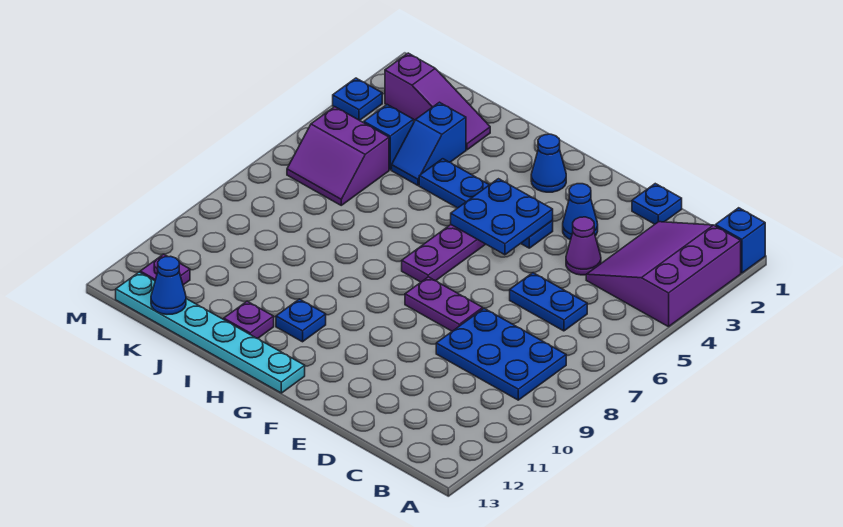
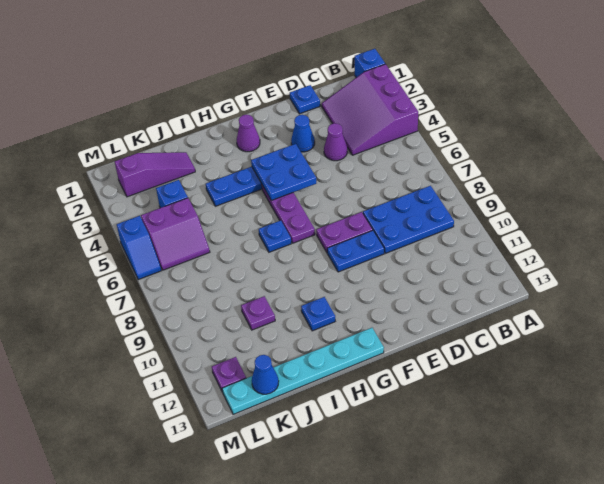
blue 1x2 plate [510,273,587,331] -> blue 1x2 plate moved to [327,230,384,272]
blue 1x1 cone [531,134,566,192] -> purple 1x1 cone [237,115,260,152]
purple 1x1 plate [224,301,274,339] -> purple 1x1 plate moved to [241,296,275,330]
blue 1x2 slope [392,102,466,185] -> blue 1x2 slope moved to [117,216,161,280]
blue 1x1 plate [333,78,382,120] -> blue 1x1 plate moved to [259,220,291,252]

